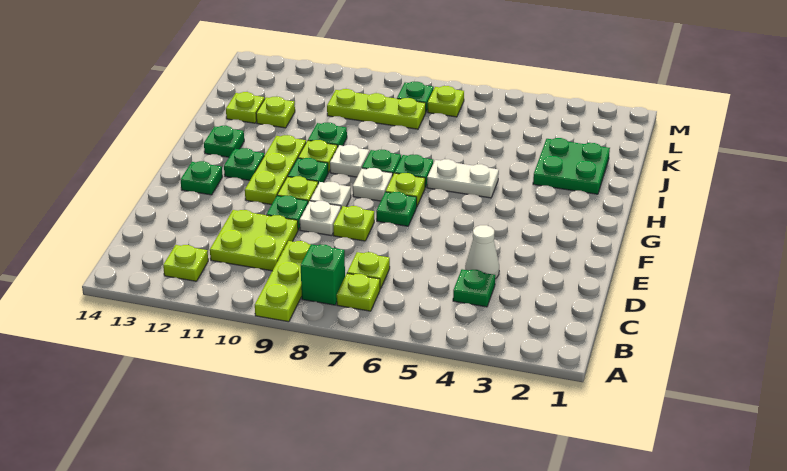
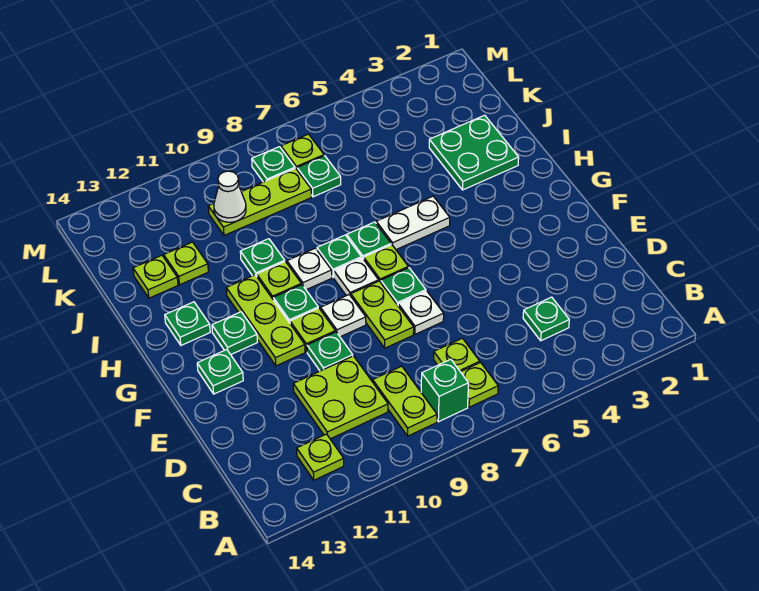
lime 1x3 plate [255,241,311,322] -> lime 1x2 plate [373,366,437,436]
white 1x1 cone [465,225,499,279] -> white 1x1 cone moved to [214,171,246,222]
lime 1x1 plate [333,206,374,241] -> lime 1x2 plate [351,281,414,348]
white 1x1 plate [300,201,341,236] -> white 1x1 plate moved to [398,291,444,334]
none -> green 1x1 plate [297,156,341,197]

